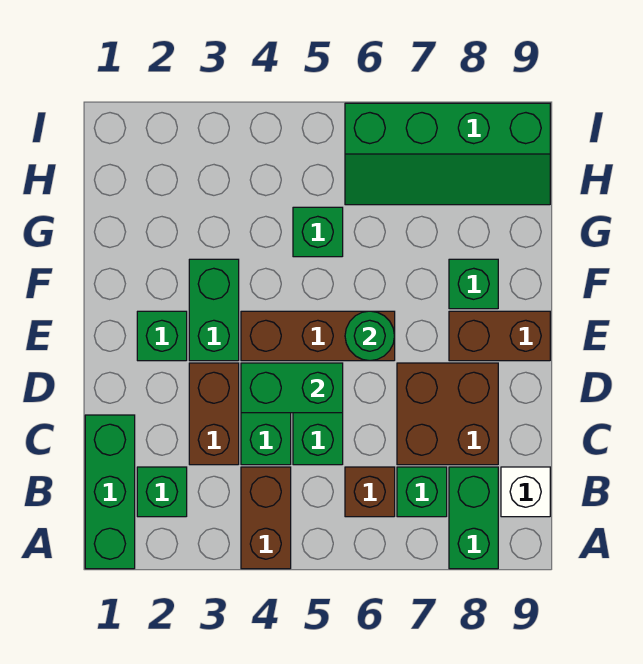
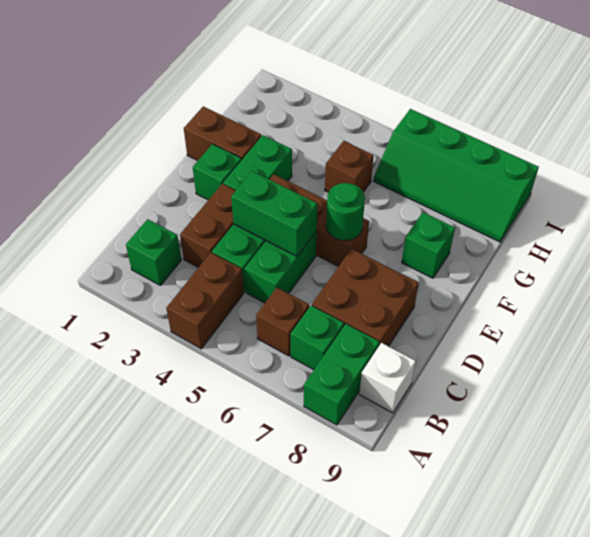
green 1x3 brick [85,415,135,569] -> none
brown 1x2 brick [449,311,550,361] -> brown 1x2 brick moved to [184,106,261,161]
green 1x1 brick [293,207,343,257] -> brown 1x1 brick [325,141,374,192]

